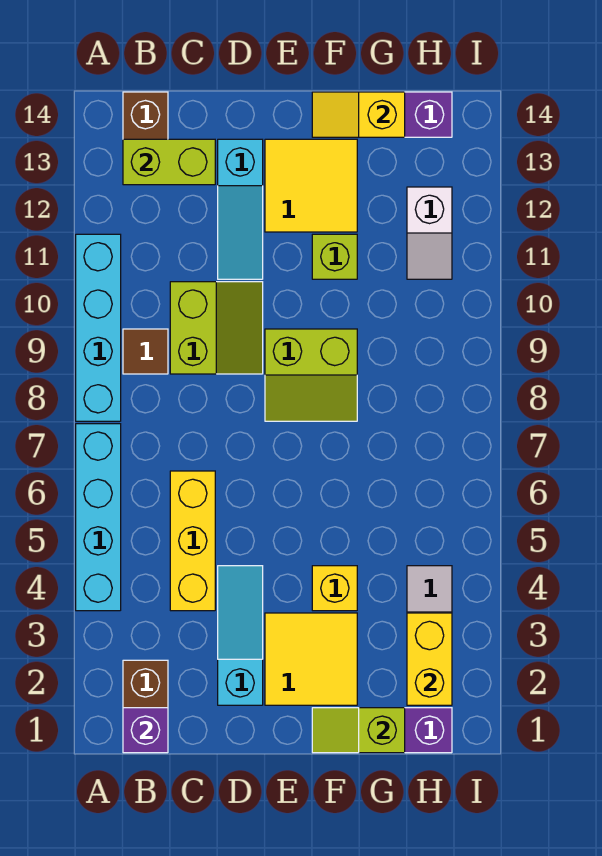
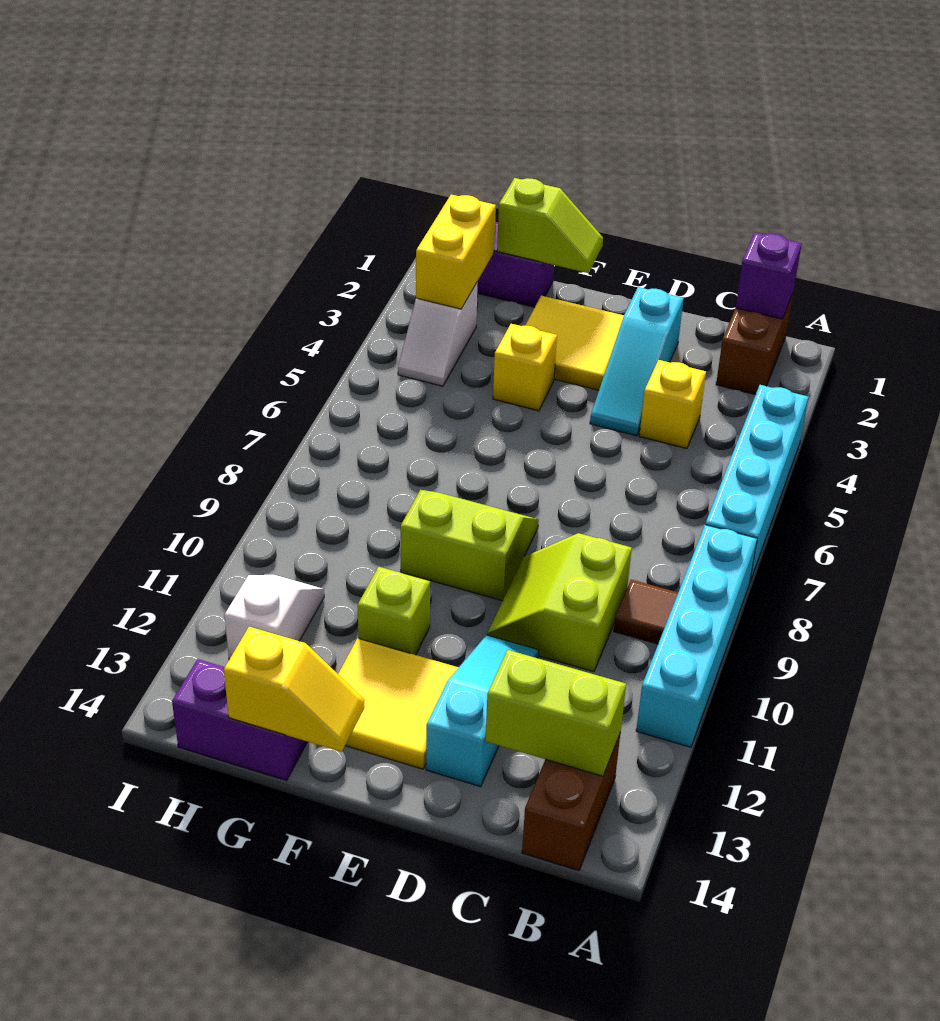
yellow 1x3 brick [170,471,215,611] -> yellow 1x1 brick [640,360,706,448]

